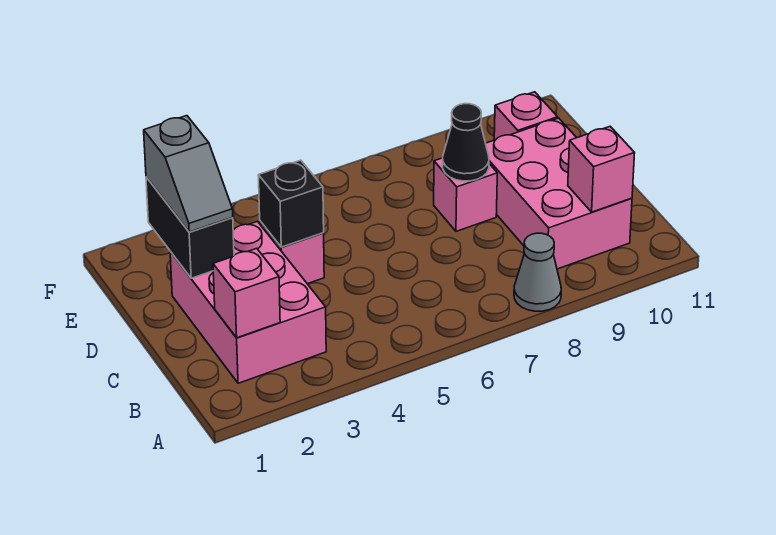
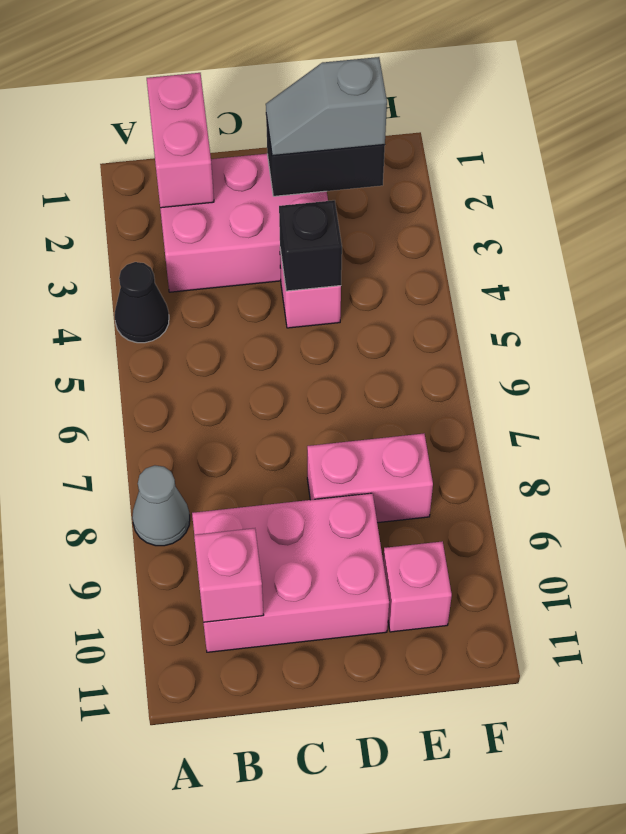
pink 1x1 brick [213,248,280,338] -> pink 1x2 brick [147,73,214,208]
pink 1x1 brick [434,158,497,231] -> pink 1x2 brick [307,434,433,523]
black 1x1 cone [443,104,489,181] -> black 1x1 cone moved to [115,262,169,343]

